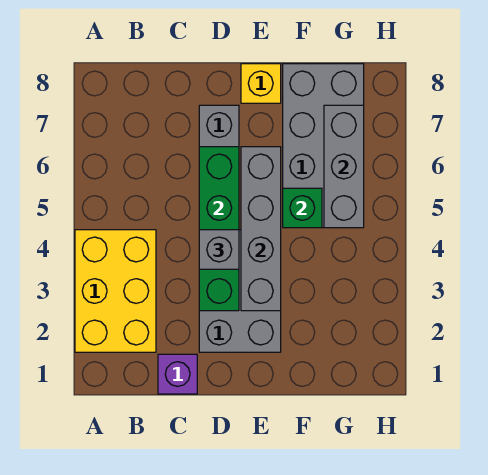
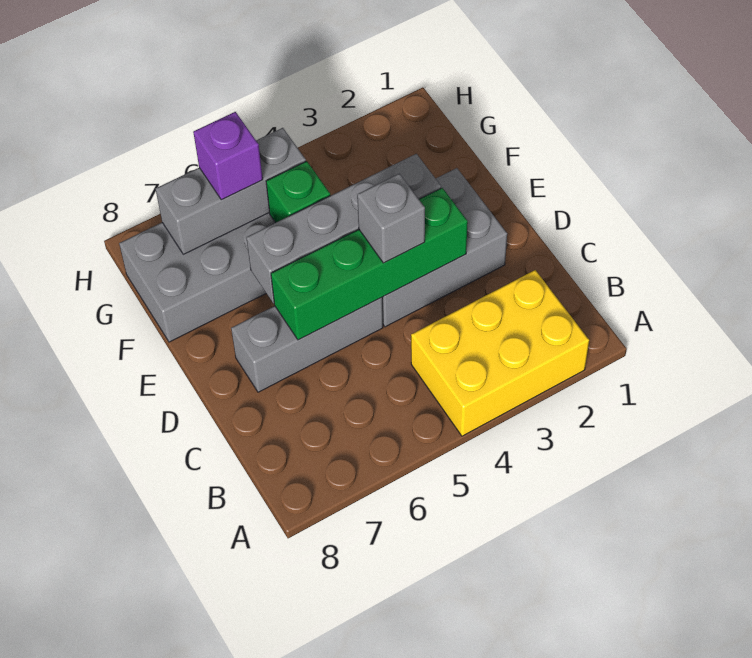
purple 1x1 brick [158,354,197,394] -> purple 1x1 brick moved to [193,112,263,200]
yellow 1x1 brick [241,64,281,103] -> none

